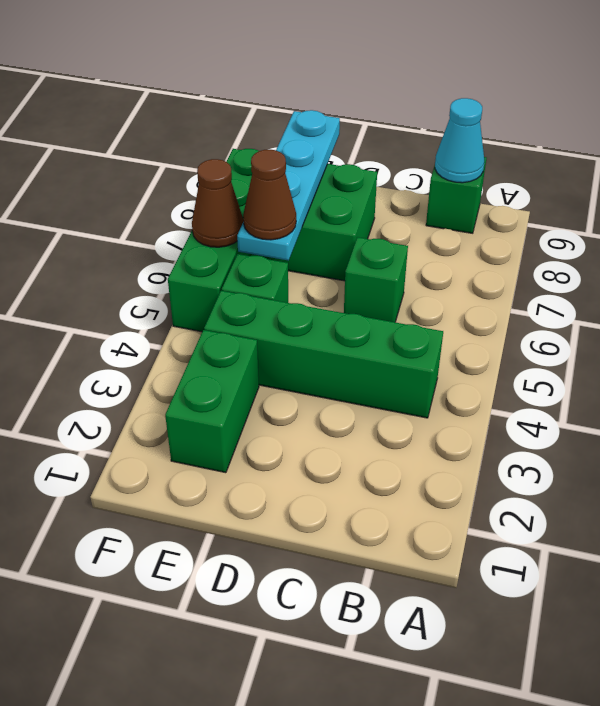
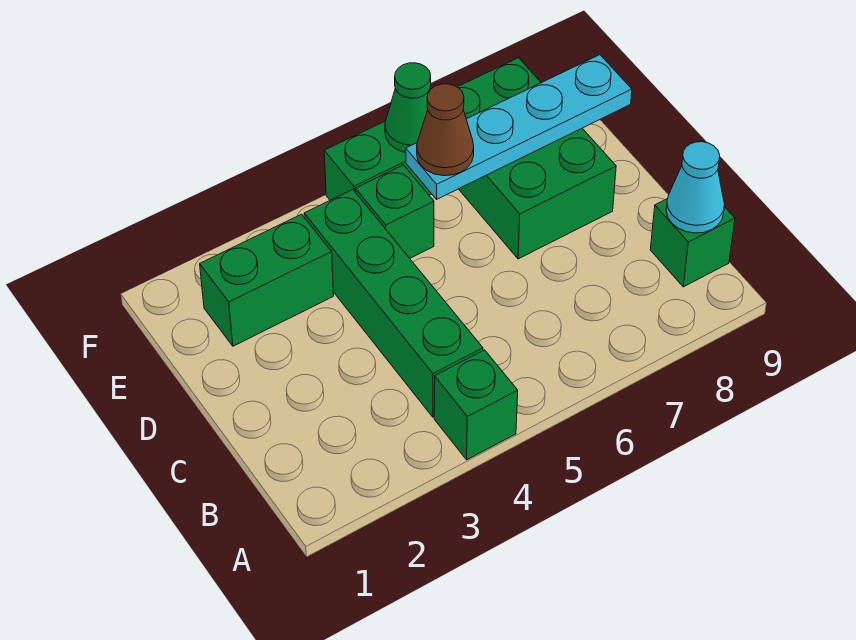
green 1x1 brick [344,237,408,322] -> green 1x1 brick moved to [434,350,518,460]
brown 1x1 cone [192,159,244,247] -> green 1x1 cone [385,63,431,152]

